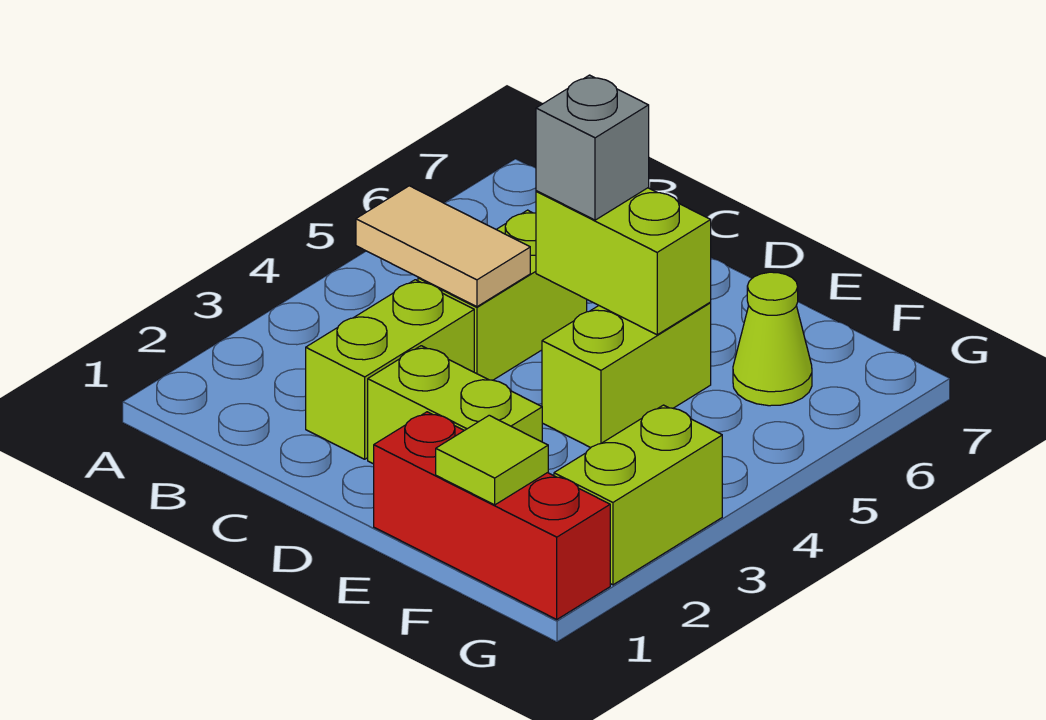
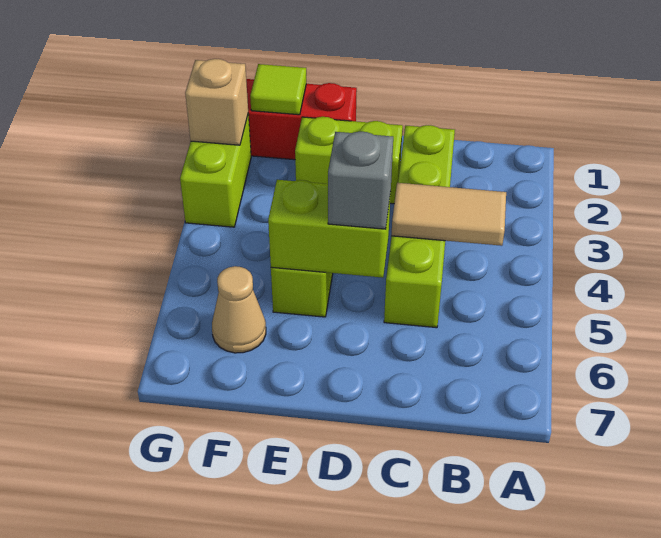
lime 1x1 cone [733,272,812,406] -> tan 1x1 cone [212,266,266,353]
none -> tan 1x1 brick [185,59,248,145]

